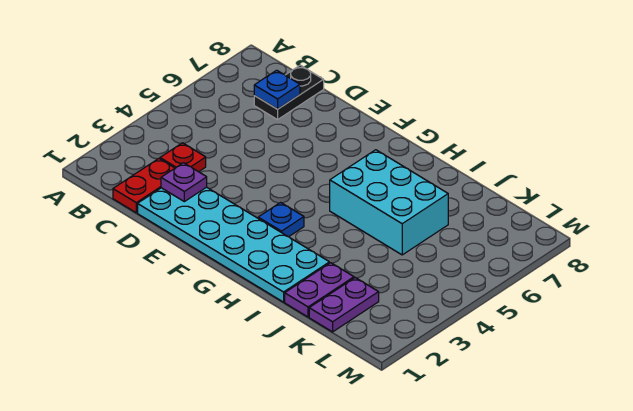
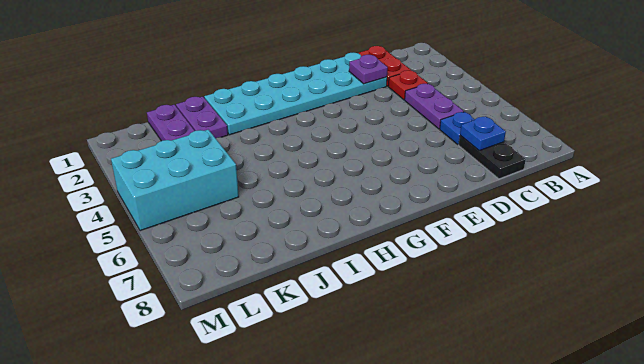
none -> purple 1x2 plate [405,84,464,129]
blue 1x1 plate [258,202,304,237] -> blue 1x1 plate moved to [440,112,475,145]
cyan 2x3 brick [330,150,448,255] -> cyan 2x3 brick moved to [111,130,239,231]

